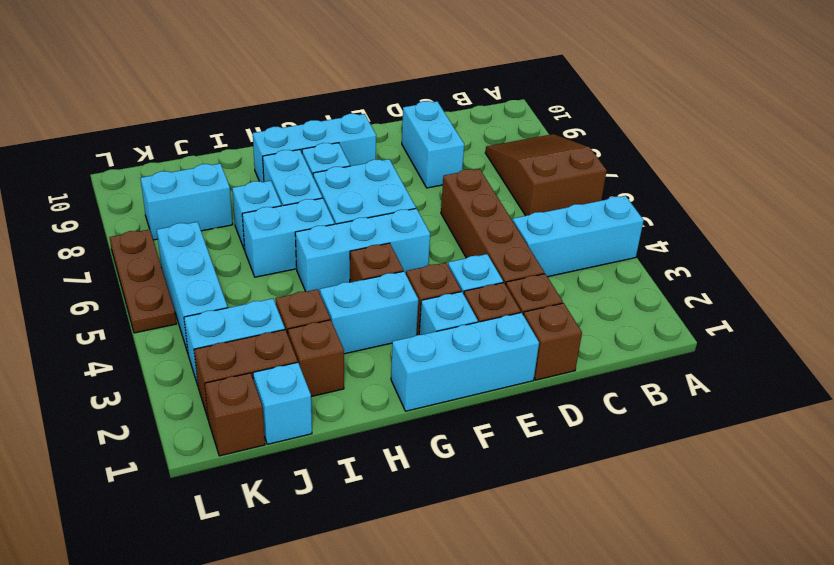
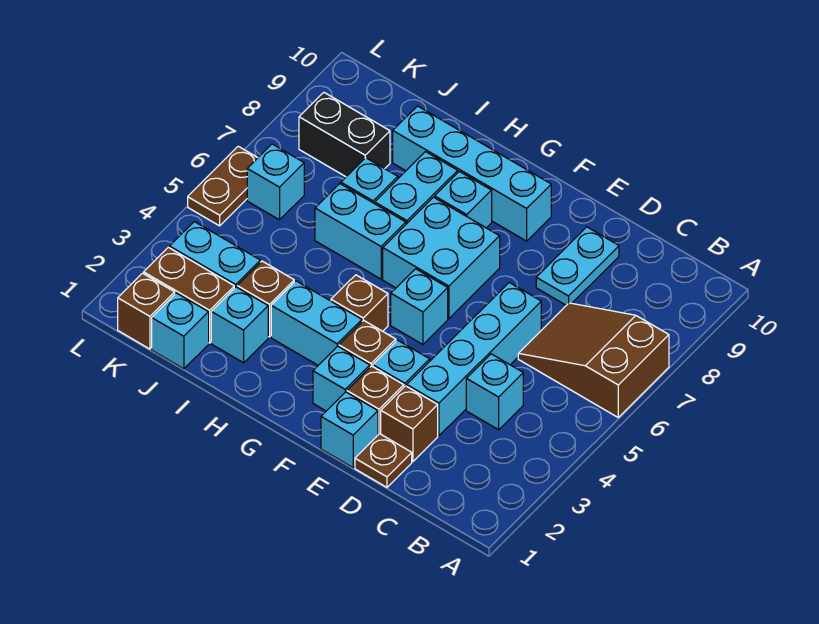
cyan 1x3 brick [513,196,644,277] -> cyan 1x1 brick [466,354,523,430]
brown 2x3 slope [485,134,607,216] -> brown 2x3 slope turned to [518,303,669,417]
brown 1x1 brick [523,303,582,380] -> brown 1x1 plate [355,434,412,487]
brown 1x4 brick [441,169,544,285] -> cyan 1x4 brick [407,283,541,436]
cyan 1x2 brick [402,101,464,188] -> cyan 1x2 plate [536,227,619,305]
cyan 1x3 brick [391,313,539,411] -> cyan 1x1 brick [321,392,378,468]
cyan 1x3 brick [295,209,430,293] -> cyan 1x1 brick [391,269,448,344]
cyan 1x3 brick [253,114,376,182] -> cyan 1x4 brick [393,106,551,241]
brown 1x1 brick [288,320,344,397] -> cyan 1x1 brick [211,287,268,363]
cyan 1x2 brick [141,164,233,240] -> black 1x2 brick [299,93,390,177]
cyan 1x3 brick [157,222,228,352] -> cyan 1x1 brick [247,144,304,220]
brown 1x3 plate [110,229,176,333] -> brown 1x2 plate [188,146,258,226]

